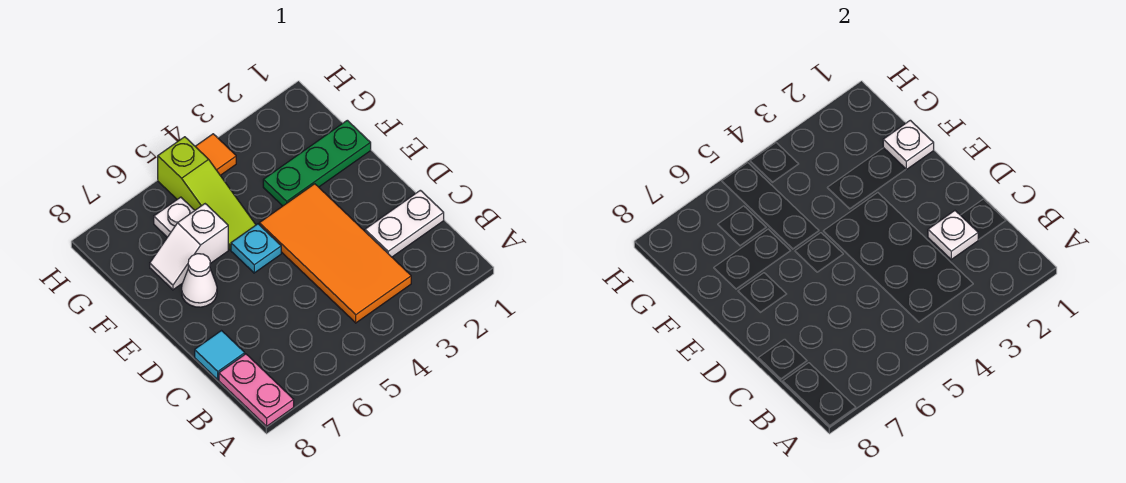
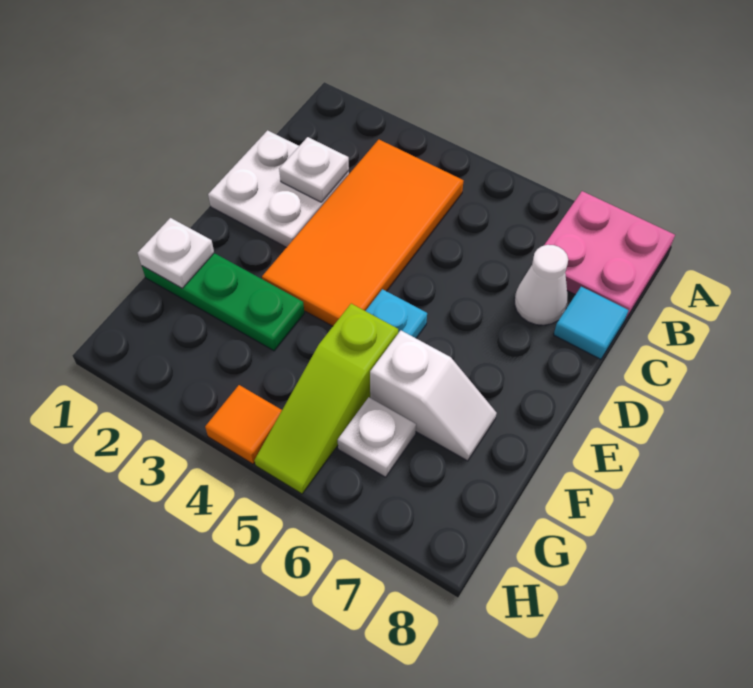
pink 1x2 plate [219,354,294,426] -> pink 2x2 plate [545,191,675,318]
white 1x2 plate [365,190,444,257] -> white 2x2 plate [208,130,349,247]
white 1x1 cone [182,254,217,307] -> white 1x1 cone moved to [515,245,568,325]
lime 1x3 slope [158,137,256,250] -> lime 1x3 slope turned to [254,304,398,494]

